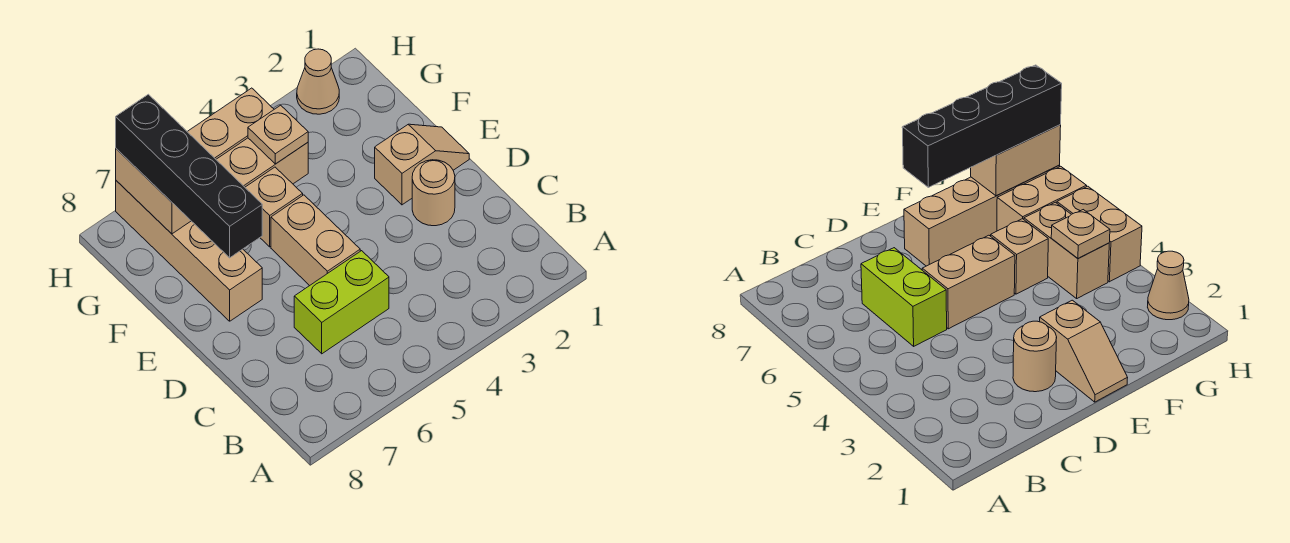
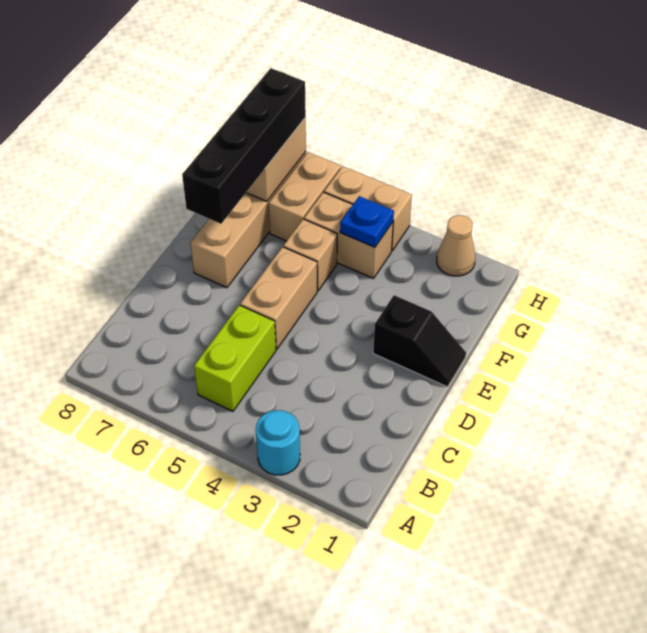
none -> cyan 1x1 round brick [256,410,300,475]
lime 1x2 brick [294,251,389,354] -> lime 1x2 brick turned to [194,305,276,411]
tan 1x1 round brick [412,160,455,226] -> none
tan 1x2 slope [375,124,469,205] -> black 1x2 slope [373,295,466,387]
tan 1x1 plate [248,105,308,164] -> blue 1x1 plate [340,196,394,247]

